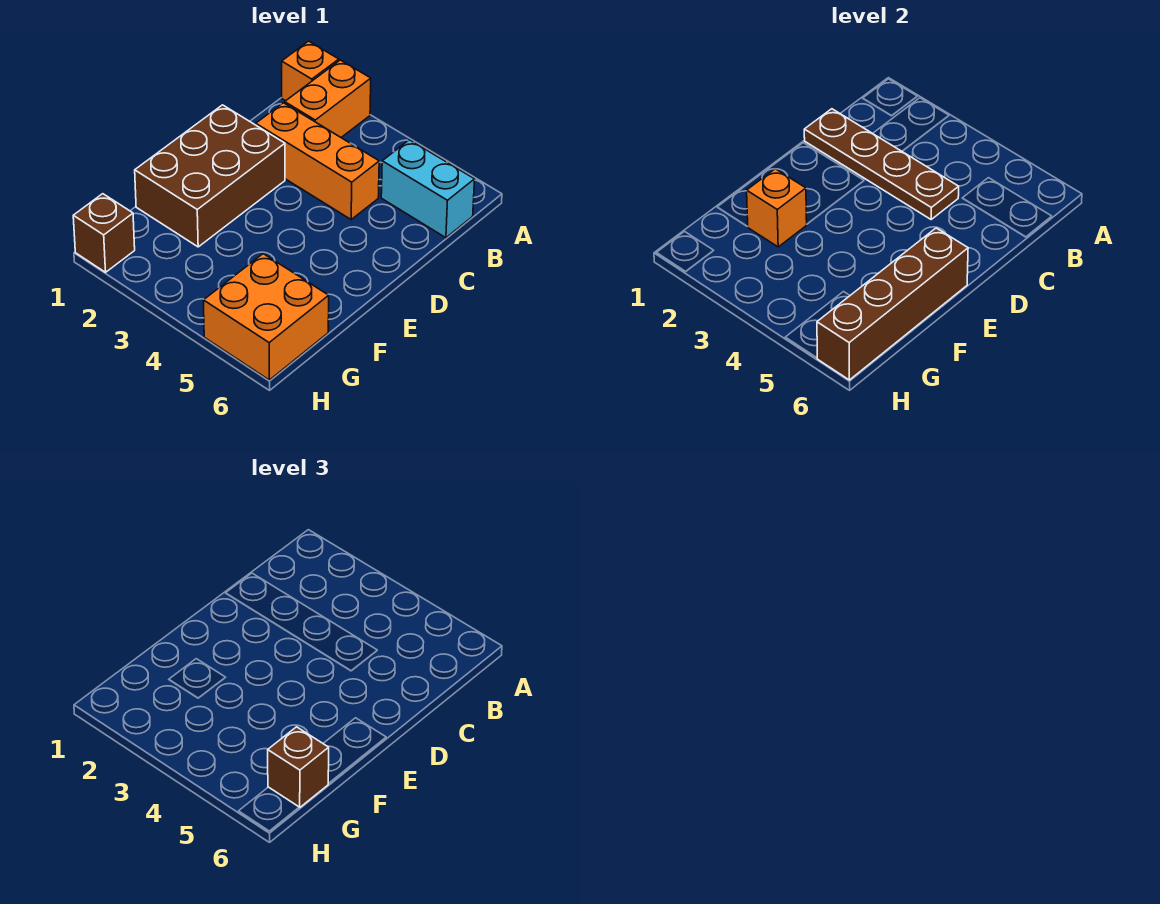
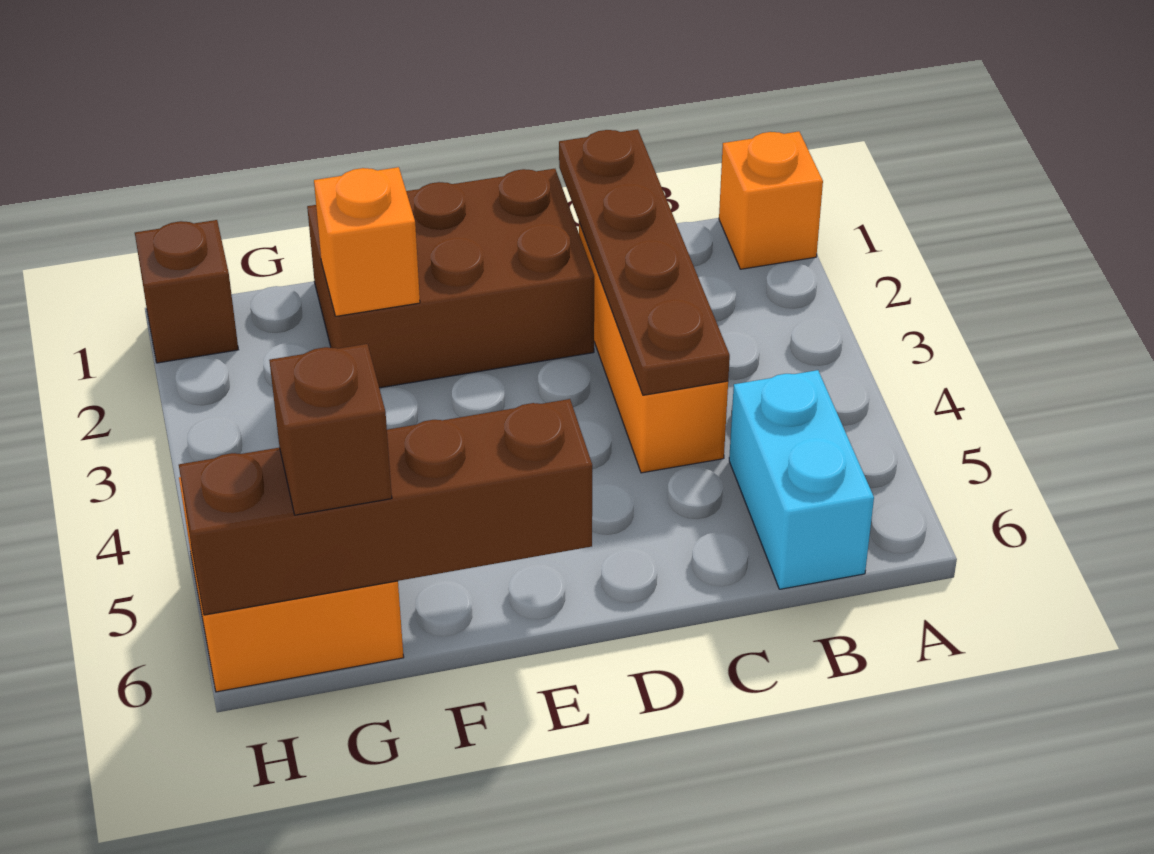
orange 1x2 brick [285,60,371,137] -> none

